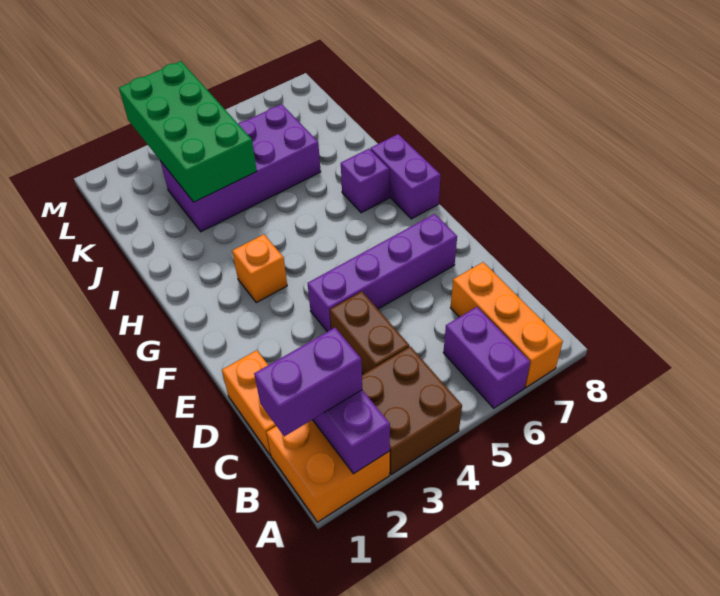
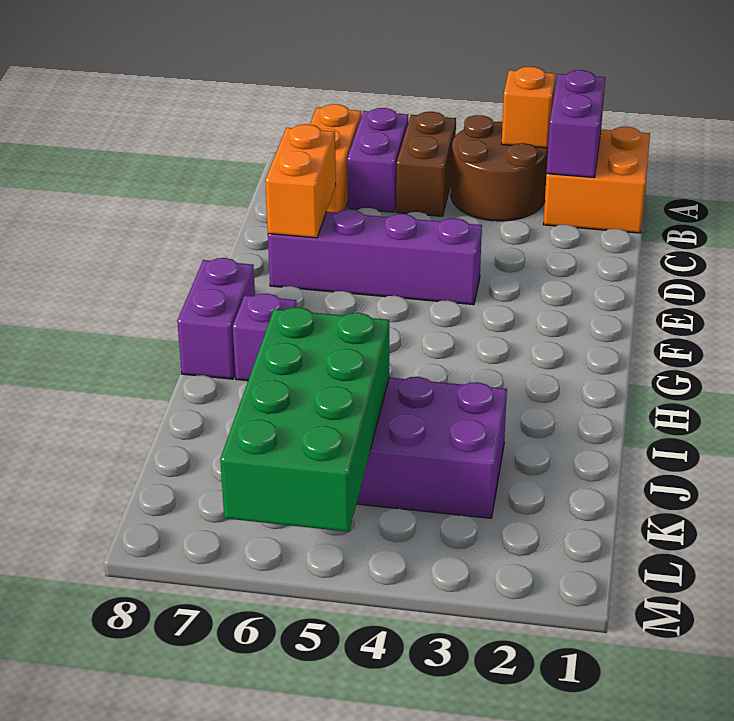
brown 2x2 brick [362,346,462,474] -> brown 2x2 round brick [451,115,548,221]
purple 1x2 brick [254,328,362,436] -> none
orange 1x2 brick [222,350,276,455] -> orange 1x2 brick moved to [265,124,336,238]
brown 1x2 brick [330,292,409,374] -> brown 1x2 brick moved to [396,112,456,216]
orange 1x1 brick [232,234,287,303] -> orange 1x1 brick moved to [502,67,556,148]
green 2x4 brick [119,61,257,202] -> green 2x4 brick moved to [220,307,389,532]

